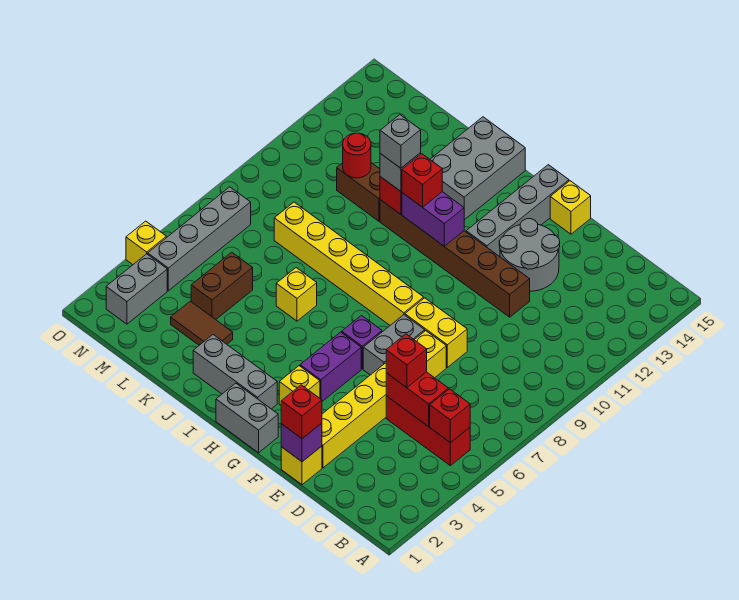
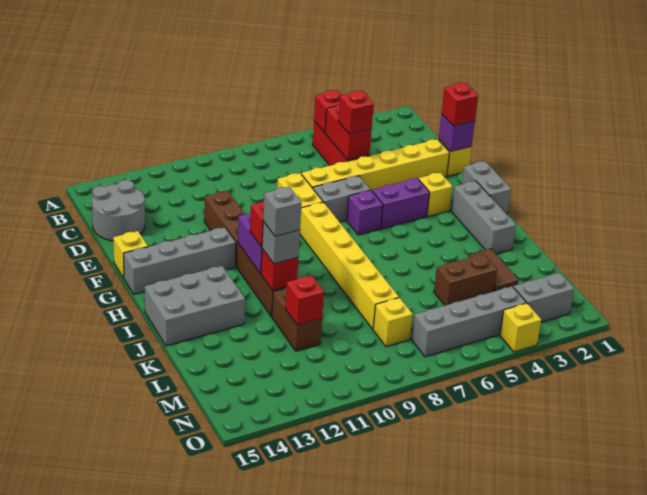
grey 2x2 round brick [499,219,560,291] -> grey 2x2 round brick moved to [92,180,145,241]
yellow 1x1 brick [276,268,317,321] -> yellow 1x1 brick moved to [373,298,413,347]
red 1x1 round brick [343,133,371,178] -> red 1x1 brick [285,275,324,325]

